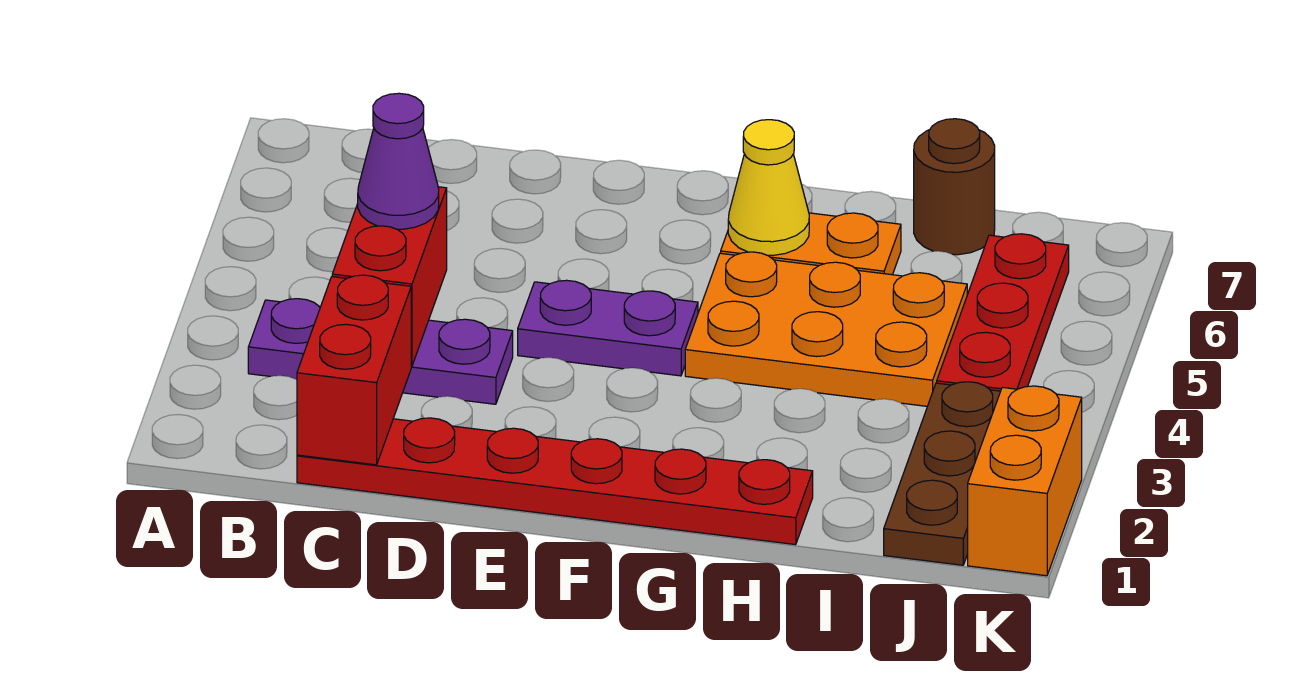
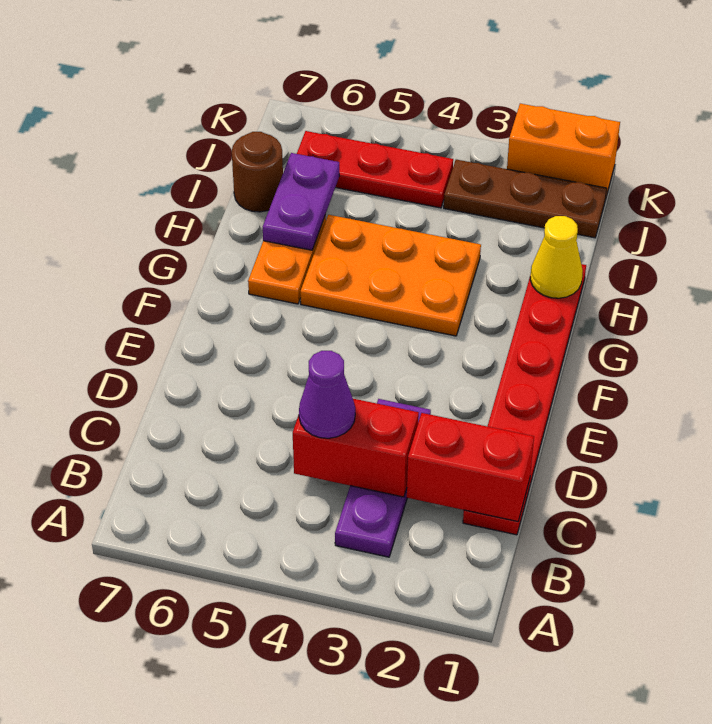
purple 1x2 plate [518,280,698,376] -> purple 1x2 plate moved to [263,153,339,250]
orange 2x3 plate [685,252,967,406] -> orange 2x3 plate turned to [300,215,481,336]
yellow 1x1 cone [728,120,809,255] -> yellow 1x1 cone moved to [530,216,583,298]

